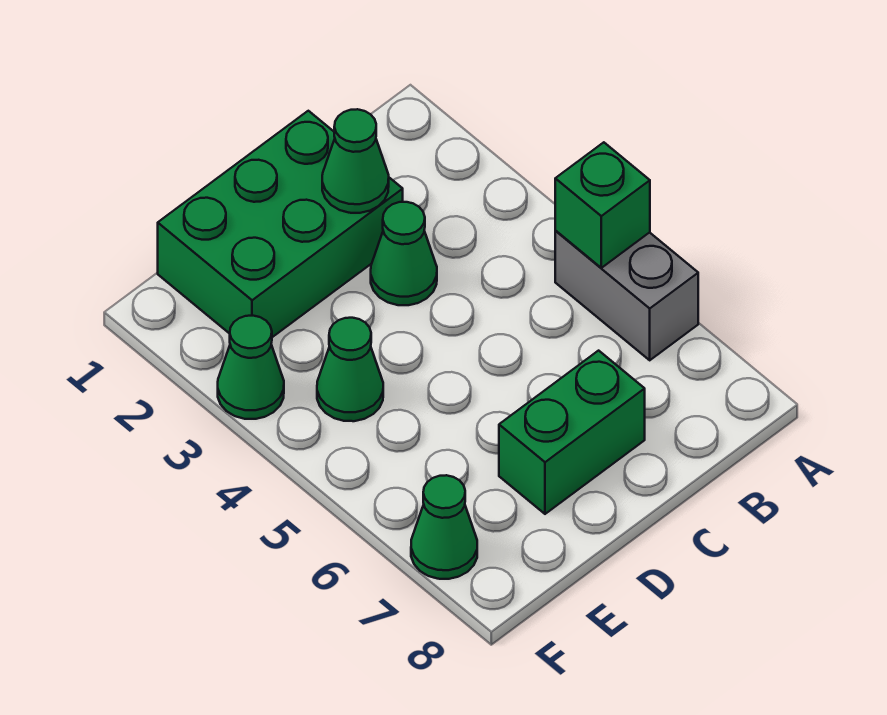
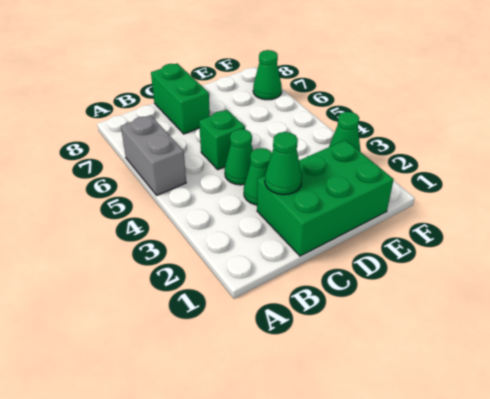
green 1x1 brick [555,142,650,268] -> green 1x1 brick moved to [199,110,245,169]
green 1x2 brick [499,351,645,514] -> green 1x2 brick turned to [151,63,210,134]
green 1x1 cone [317,318,383,421] -> green 1x1 cone moved to [225,129,253,185]

